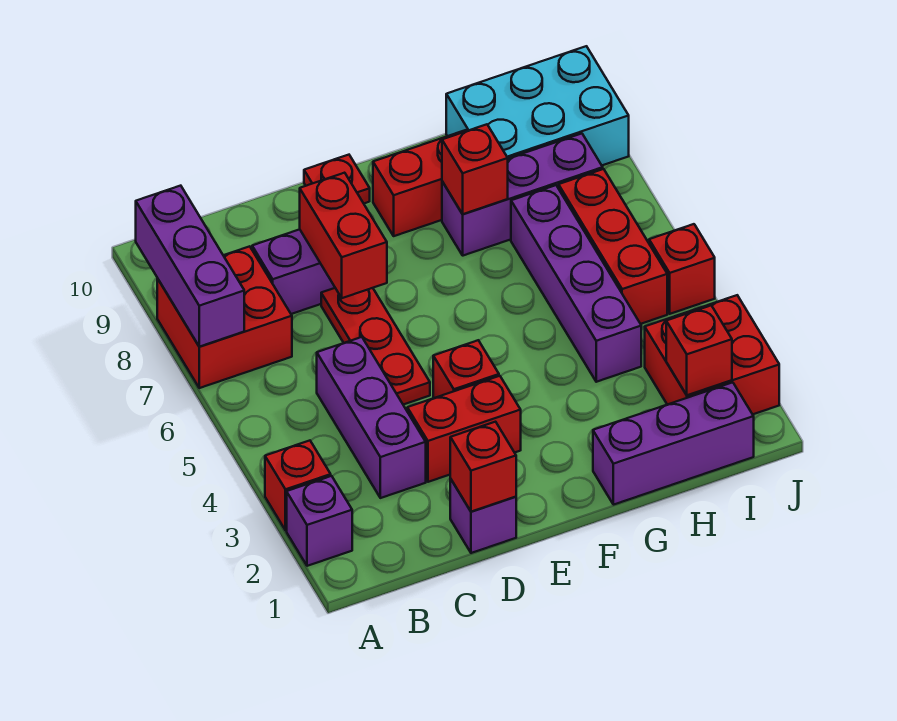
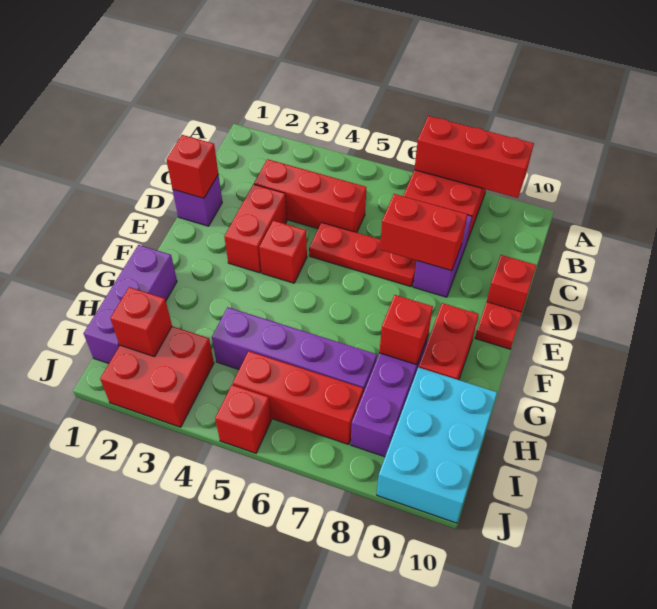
purple 1x1 brick [287,476,352,566] -> none
red 1x1 brick [265,441,331,530] -> red 1x1 brick moved to [487,255,536,312]
purple 1x3 brick [136,186,244,347] -> red 1x3 brick [414,116,534,198]
purple 1x3 brick [317,337,426,498] -> red 1x3 brick [254,159,366,233]

